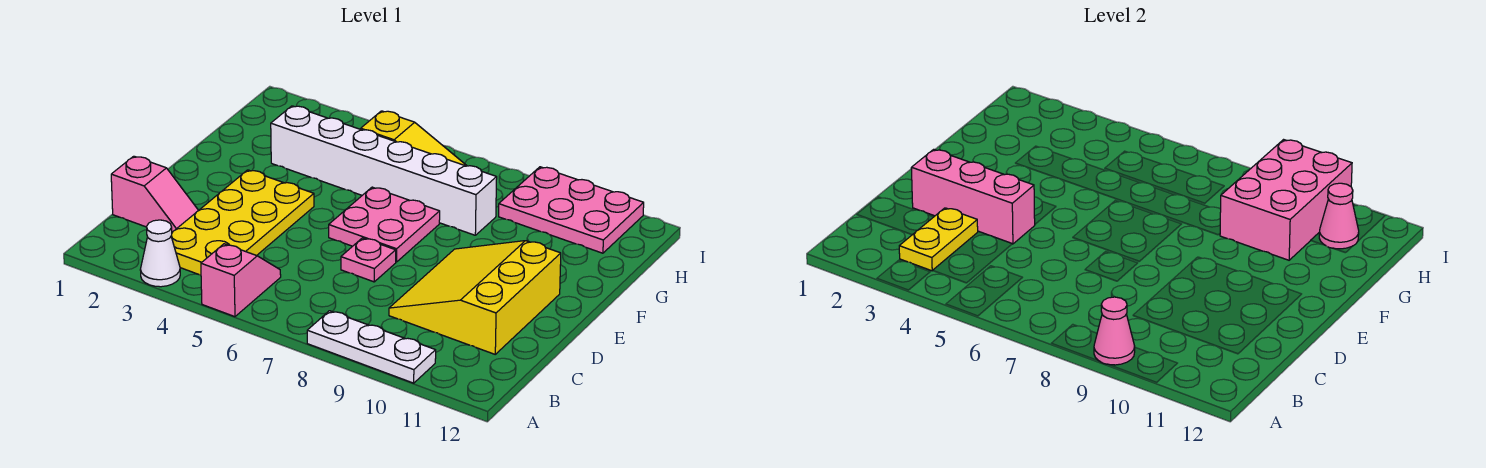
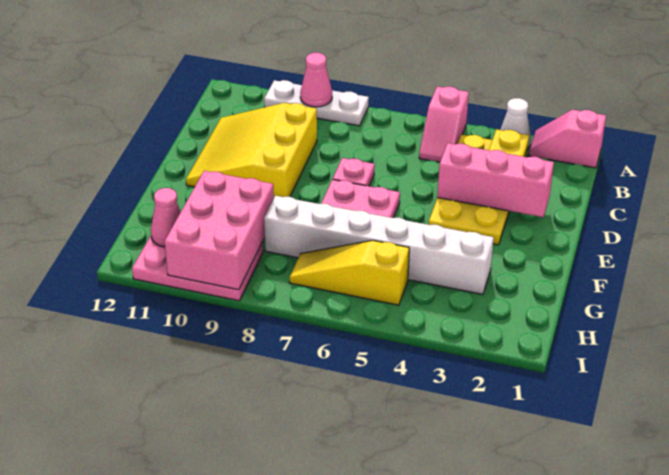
pink 1x2 slope [111,156,199,232] -> pink 1x2 slope moved to [529,110,606,168]
yellow 3x3 slope [389,241,561,354] -> yellow 3x3 slope turned to [186,103,317,197]

